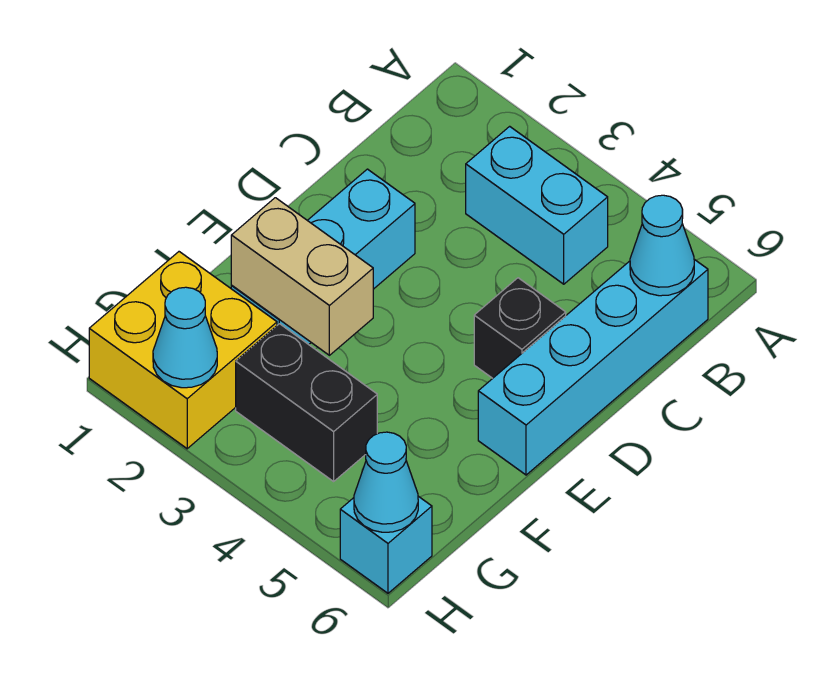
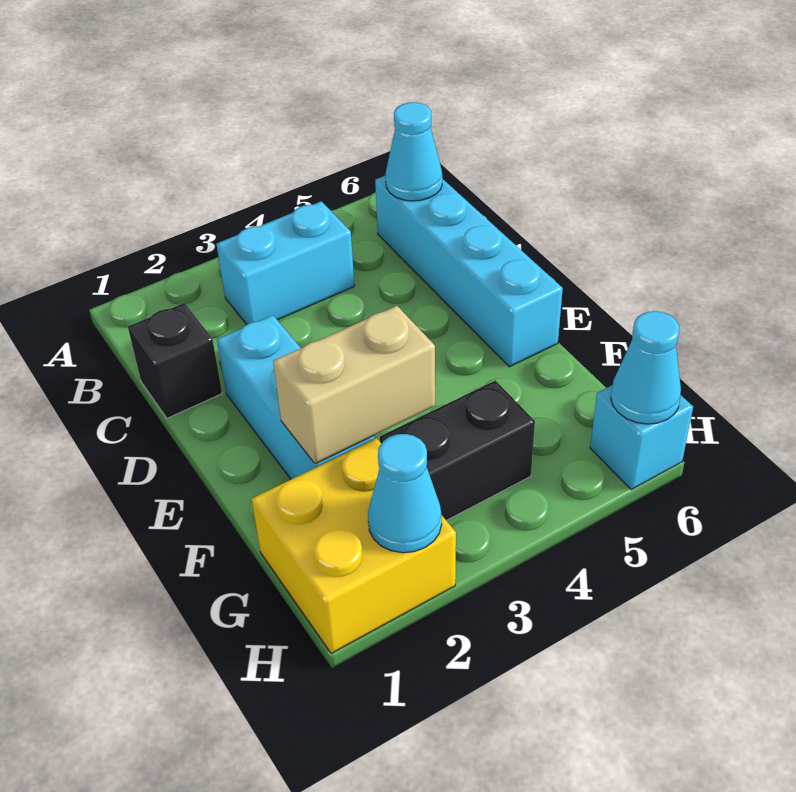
black 1x1 brick [474,278,566,378] -> black 1x1 brick moved to [128,303,222,418]

